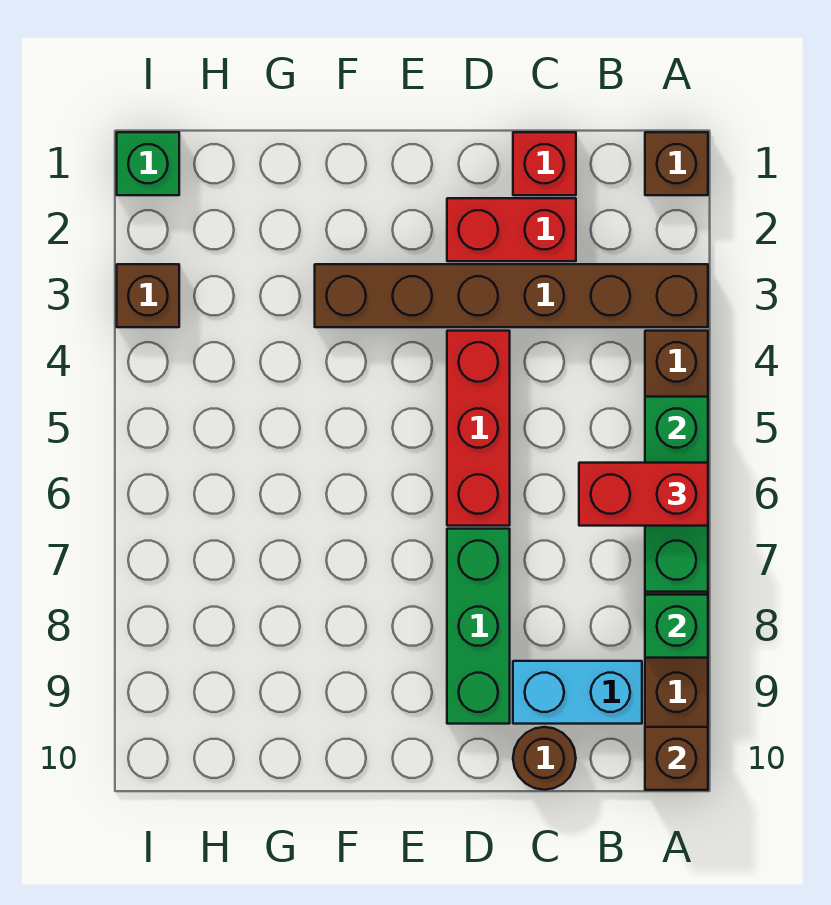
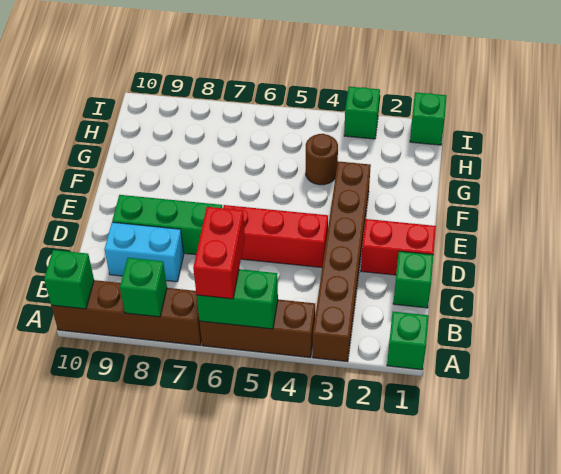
brown 1x1 brick [645,132,708,195] -> green 1x1 brick [387,312,429,370]
green 1x3 brick [645,397,708,592] -> green 1x2 brick [197,269,278,329]
brown 1x1 brick [645,727,708,790] -> green 1x1 brick [44,250,94,309]
cyan 1x2 brick [513,661,642,724] -> cyan 1x2 brick turned to [104,222,184,282]
red 1x1 brick [513,132,576,195] -> green 1x1 brick [393,251,434,308]
red 1x2 brick [447,198,576,261] -> red 1x2 brick turned to [361,219,436,275]
brown 1x1 round brick [513,727,576,790] -> brown 1x1 round brick moved to [306,134,338,185]
brown 1x1 brick [117,264,179,327] -> green 1x1 brick [344,87,380,139]

